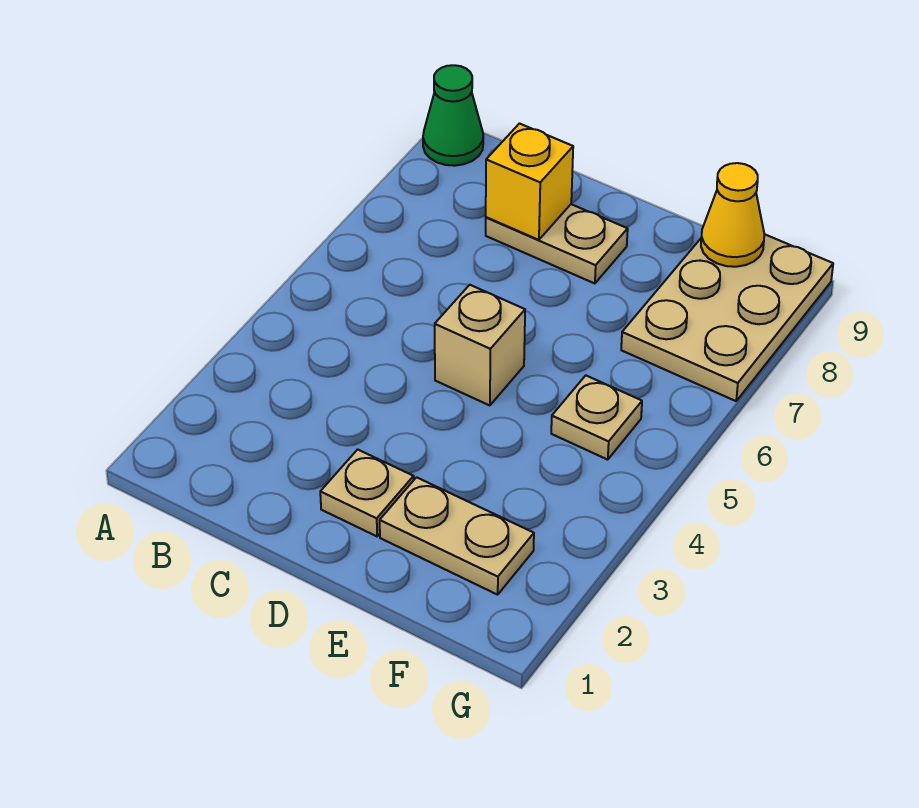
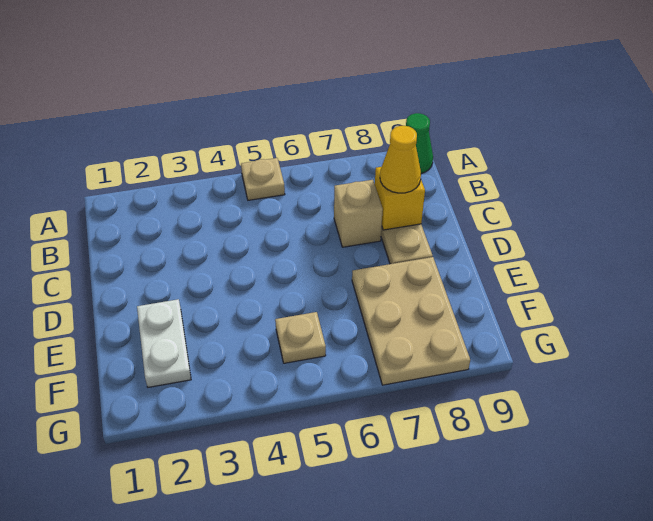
tan 1x1 plate [320,449,414,536] -> tan 1x1 plate moved to [241,158,285,200]
tan 1x1 brick [435,285,525,405] -> tan 1x1 brick moved to [334,180,383,247]
tan 1x2 plate [380,477,534,595] -> white 1x2 plate [137,299,191,387]
tan 2x3 plate [621,234,833,401] -> tan 2x3 plate turned to [352,257,470,385]
yellow 1x1 cone [701,163,764,267] -> yellow 1x1 cone moved to [380,126,421,193]

